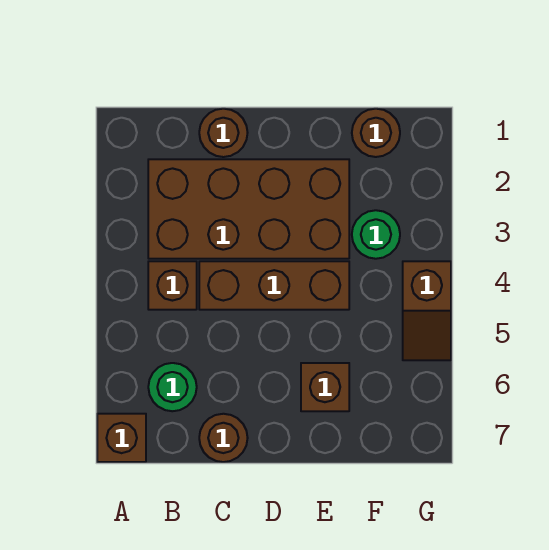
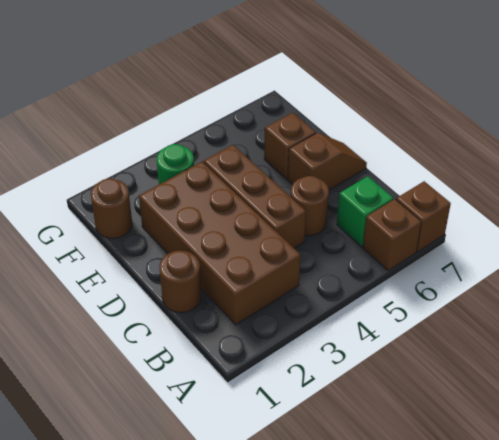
brown 1x1 brick [148,261,197,310] -> brown 1x1 brick moved to [363,199,421,271]
green 1x1 round brick [148,363,197,411] -> green 1x1 brick [337,176,393,247]
brown 1x1 round brick [199,414,248,462] -> brown 1x1 round brick moved to [291,176,329,236]
brown 1x2 slope [403,261,451,360] -> brown 1x2 slope moved to [288,133,367,190]

